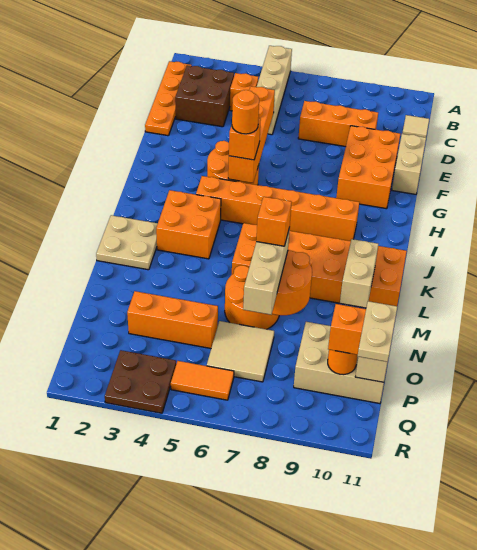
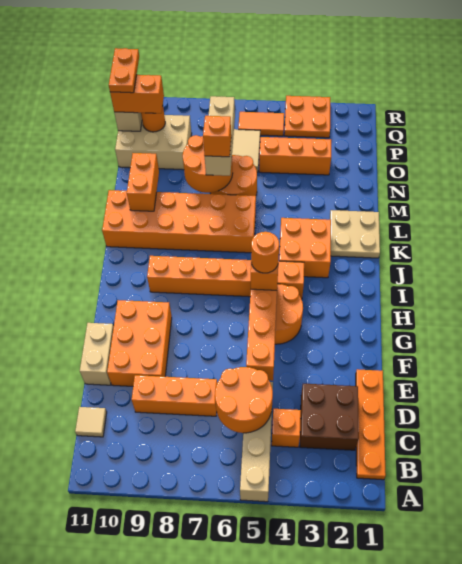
none -> orange 2x2 round brick [215,367,273,433]
tan 1x2 brick [340,239,378,308] -> orange 1x2 brick [127,153,159,211]
tan 1x2 plate [358,301,398,362] -> orange 1x2 plate [109,48,139,93]
brown 2x2 plate [105,350,176,413] -> orange 2x2 plate [284,96,330,138]

